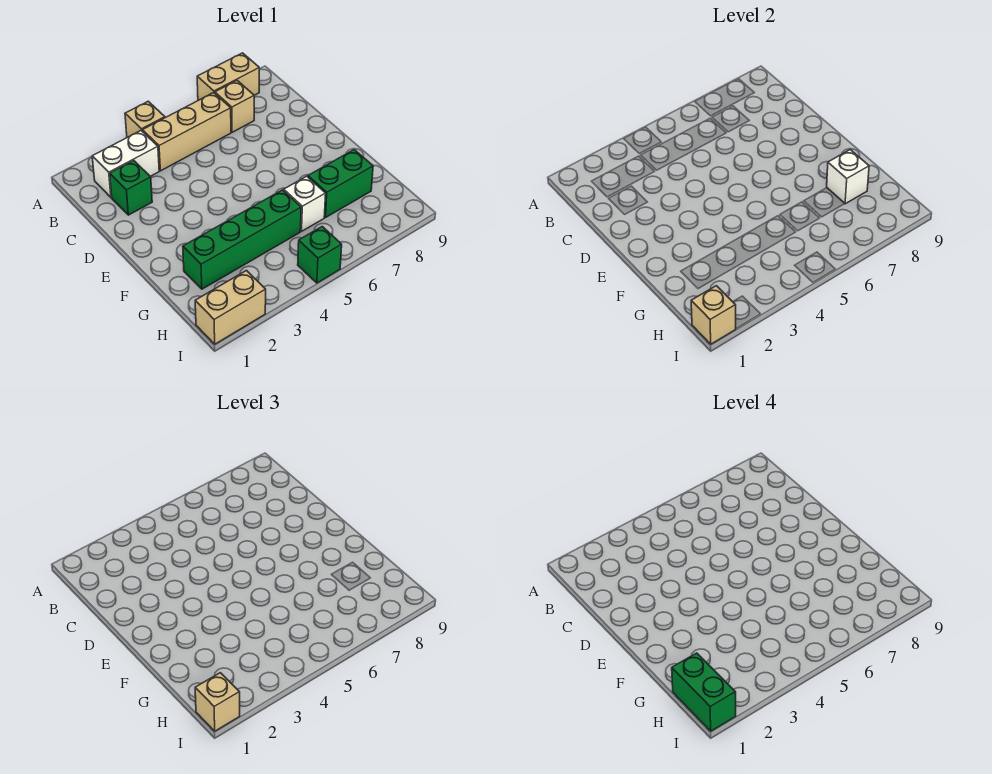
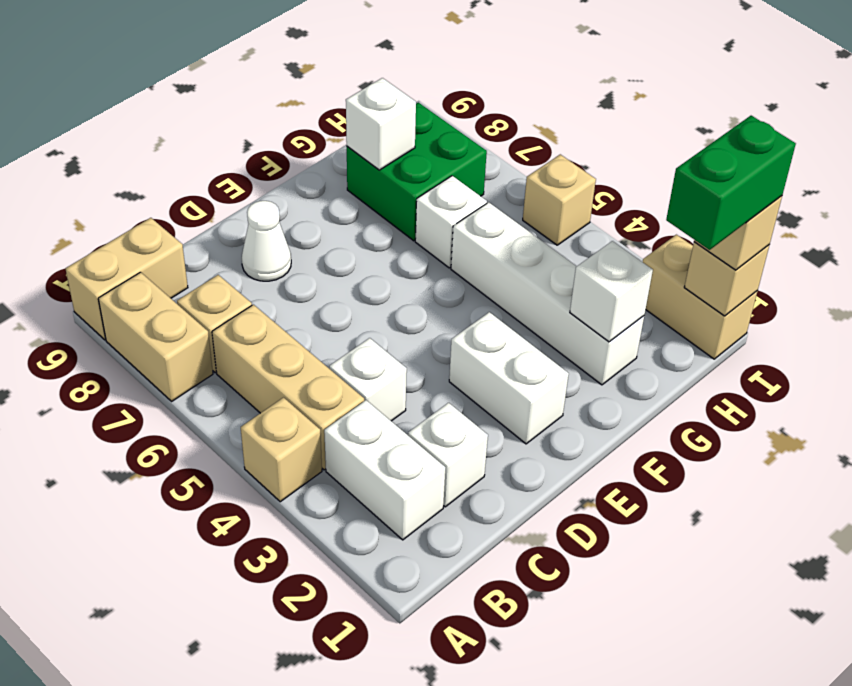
none -> tan 1x2 brick [66,218,188,340]
green 1x1 brick [110,161,152,215] -> white 1x1 brick [408,403,488,507]
none -> white 1x1 brick [329,338,407,421]
none -> white 1x1 cone [242,201,291,281]
none -> white 1x2 brick [449,312,569,444]
green 1x4 brick [183,190,301,289] -> white 1x4 brick [451,202,644,385]
none -> white 1x1 brick [570,241,653,342]
green 1x2 brick [308,150,373,217] -> green 2x2 brick [347,102,487,241]
green 1x1 brick [298,227,342,283] -> tan 1x1 brick [523,154,596,245]

